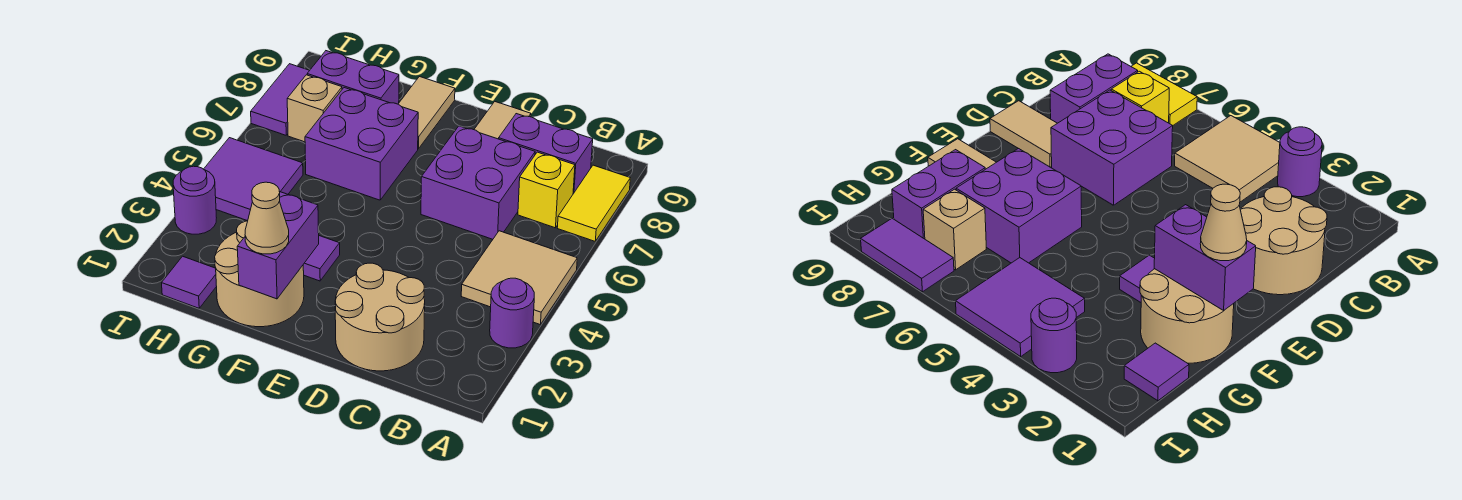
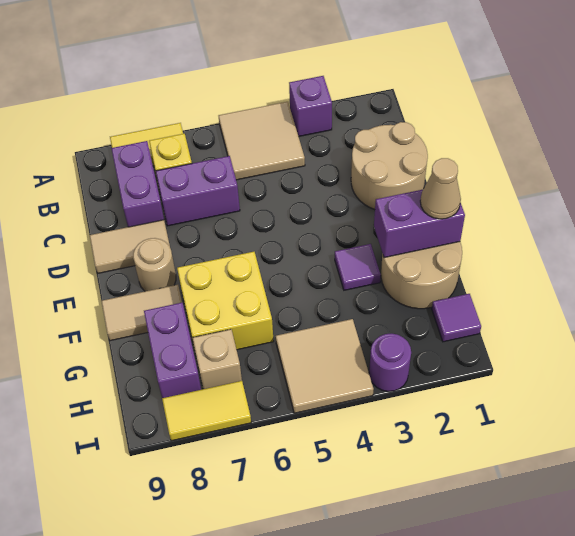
purple 1x1 round brick [490,278,534,348] -> purple 1x1 brick [289,76,332,137]
purple 2x2 brick [421,126,535,239] -> purple 1x2 brick [156,156,240,226]
none -> tan 1x1 round brick [133,238,176,291]
purple 2x2 brick [305,88,418,200] -> yellow 2x2 brick [177,252,274,350]
purple 2x2 tile [204,138,303,221] -> tan 2x2 tile [276,319,374,413]
purple 1x2 tile [251,64,310,135] -> yellow 1x2 tile [162,381,251,441]

